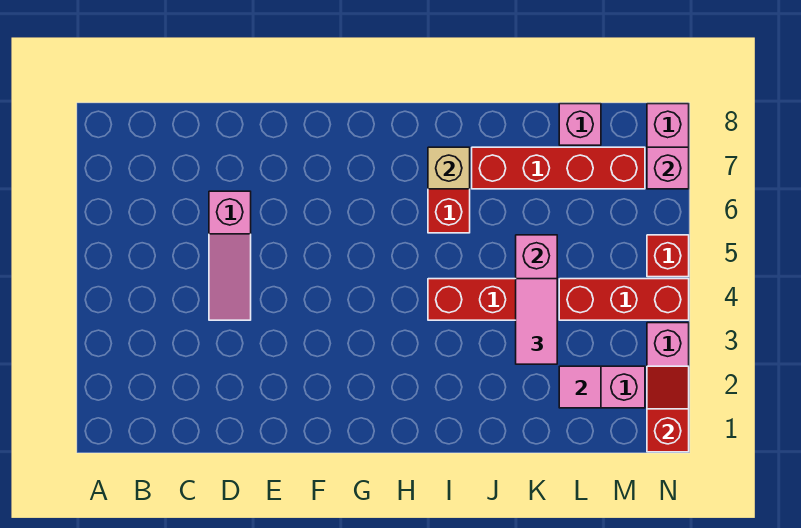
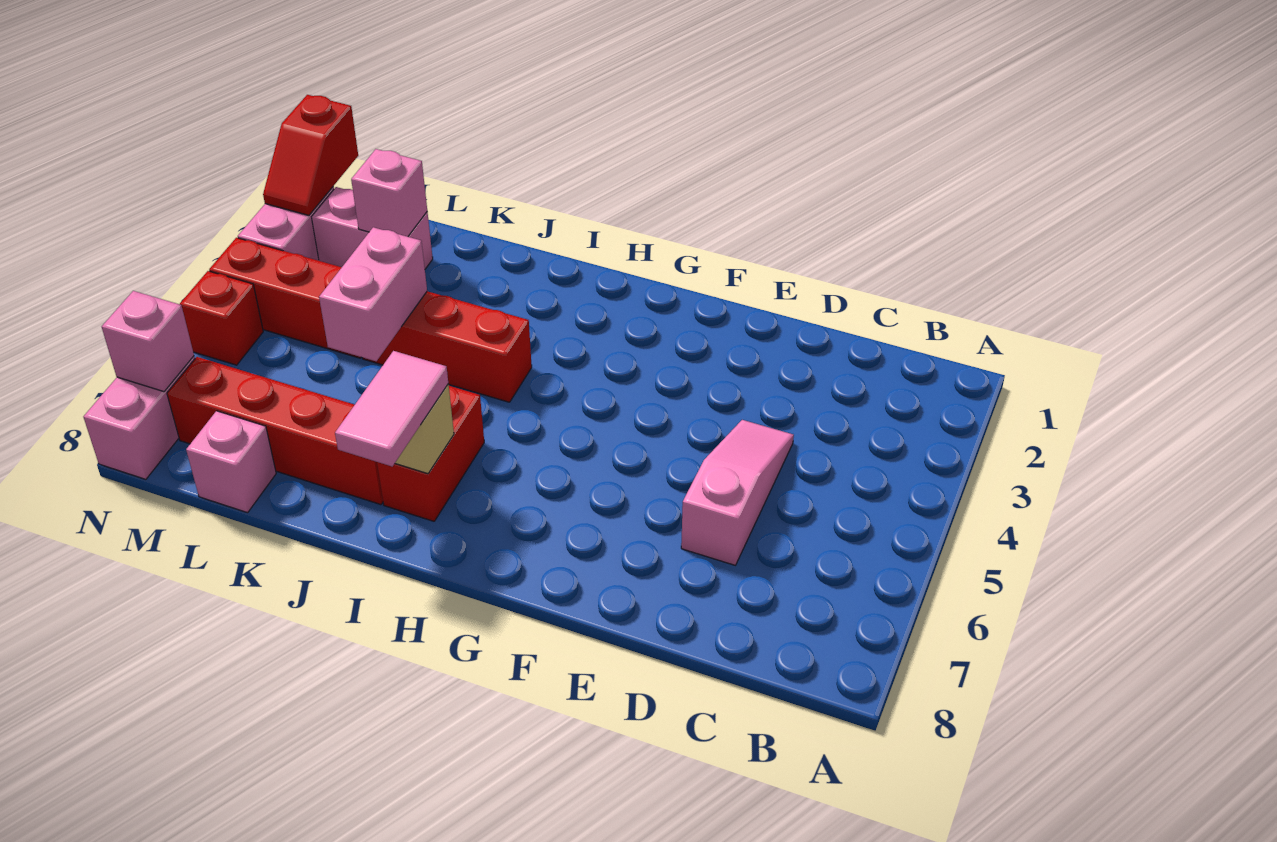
pink 1x2 tile [516,279,557,364] -> pink 1x2 tile moved to [335,351,448,466]
pink 1x1 tile [559,366,601,408] -> pink 1x1 brick [351,149,427,237]

